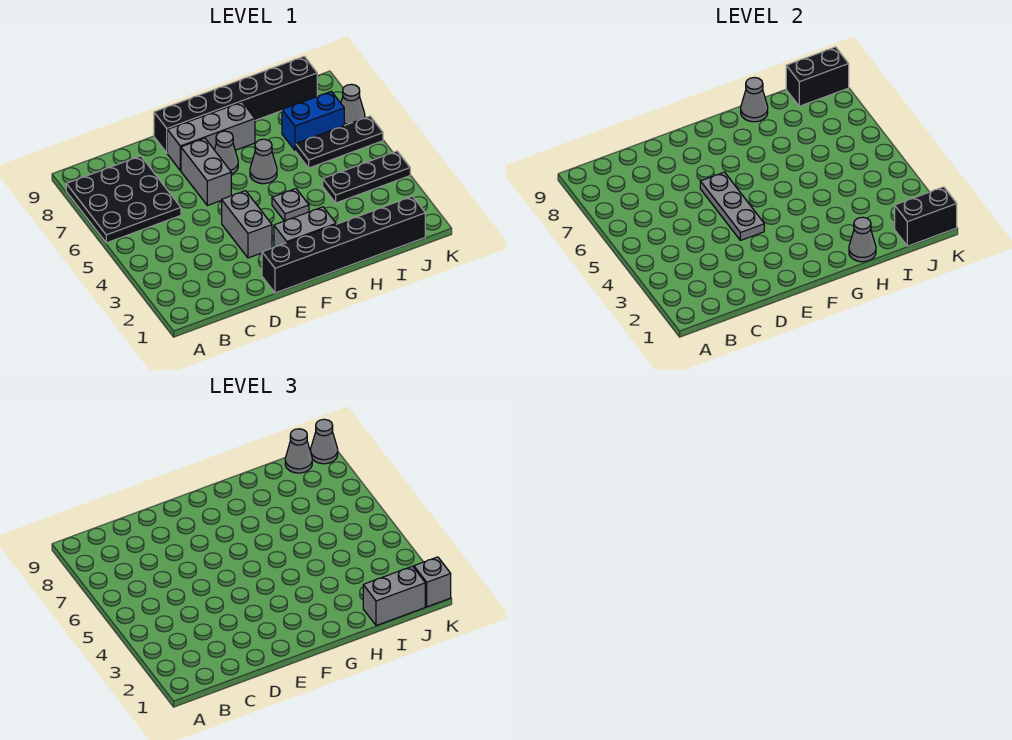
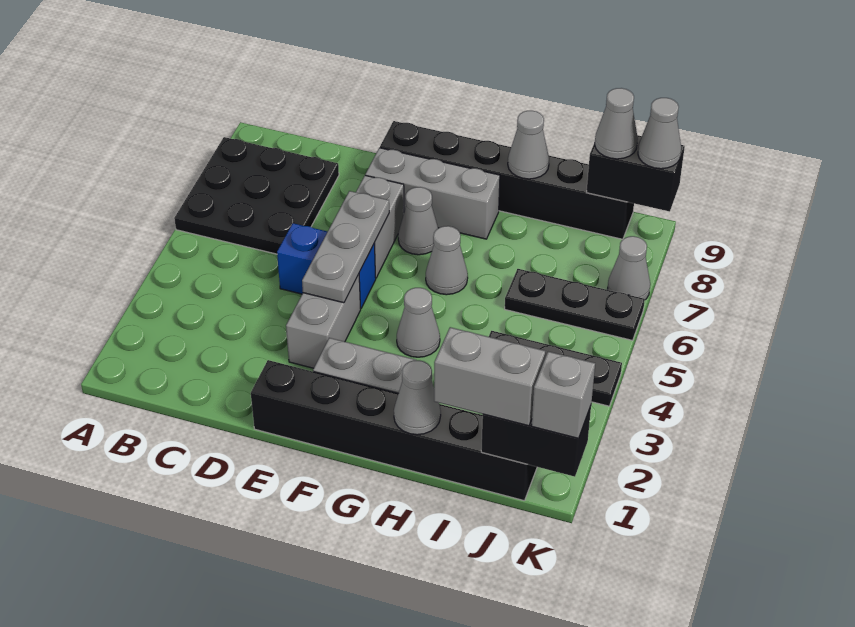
grey 1x1 plate [272,189,309,221] -> grey 1x1 cone [397,288,440,357]
blue 1x2 brick [282,91,344,151] -> blue 1x2 brick moved to [277,223,376,309]

